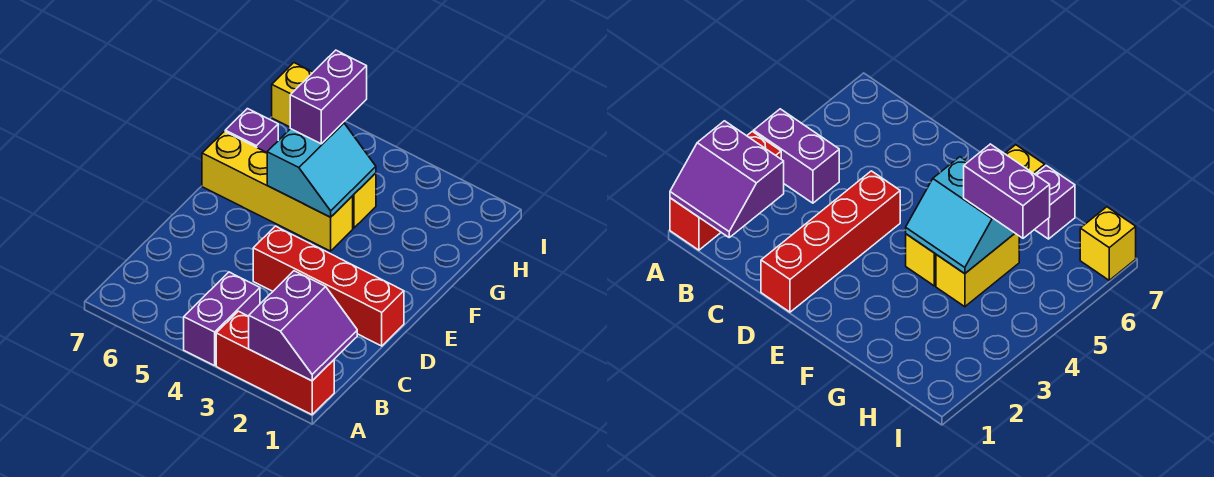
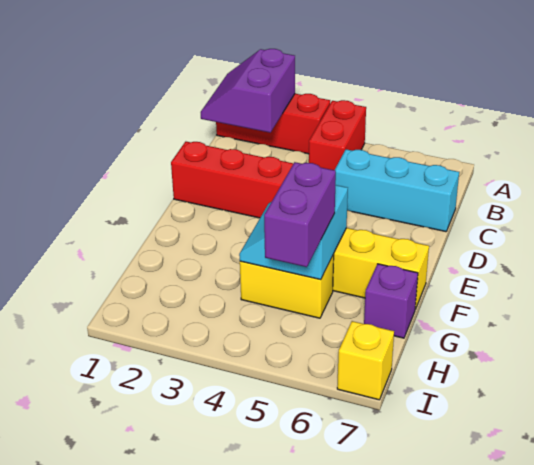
purple 1x2 brick [184,272,260,366] -> red 1x2 brick [309,100,366,170]
none -> cyan 1x3 brick [335,149,459,232]

